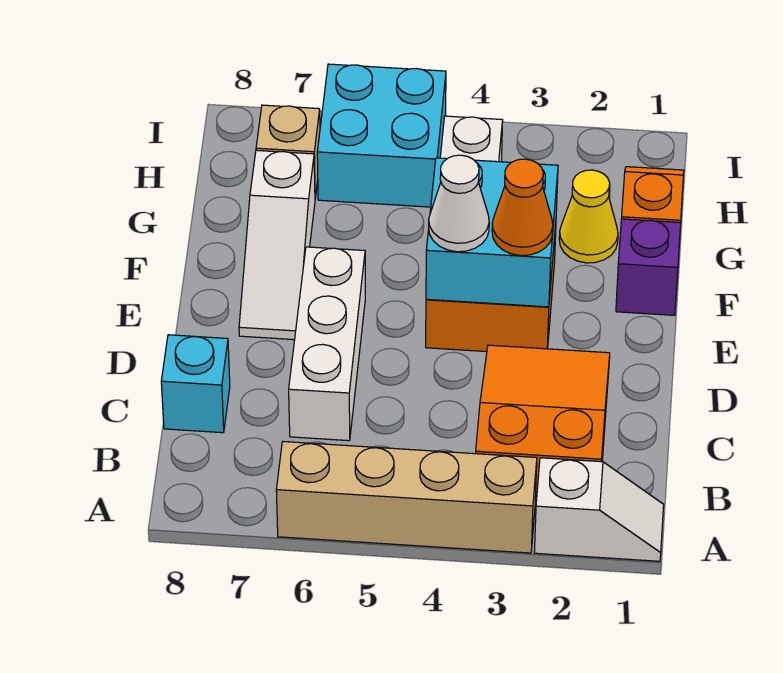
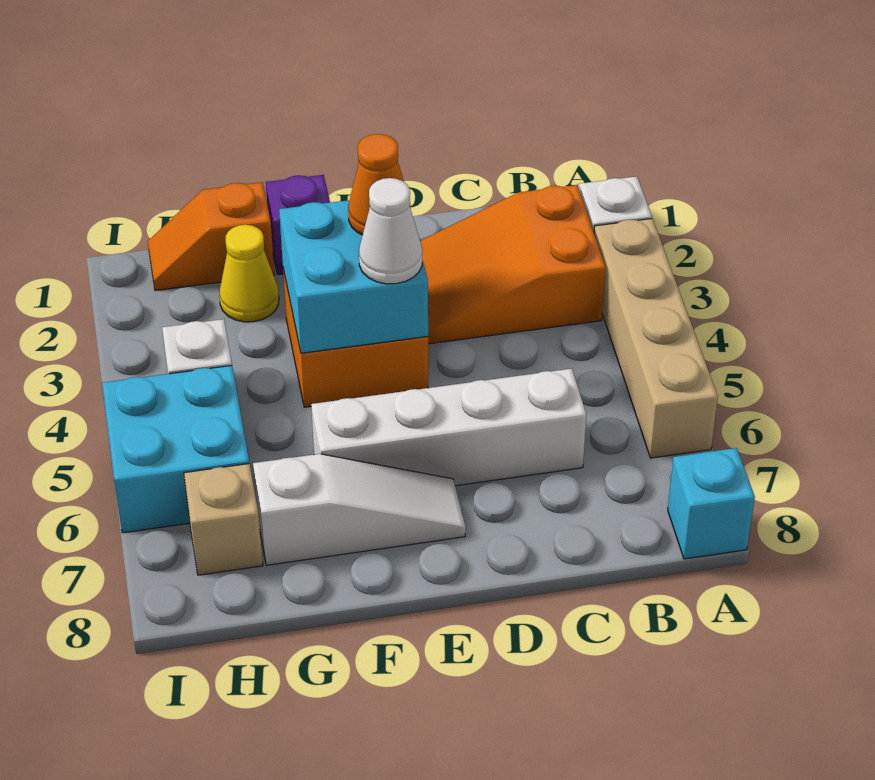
white 1x3 brick [289,247,365,441] -> white 1x4 brick [311,369,586,486]
cyan 1x1 brick [161,335,230,433] -> cyan 1x1 brick moved to [668,448,755,559]

